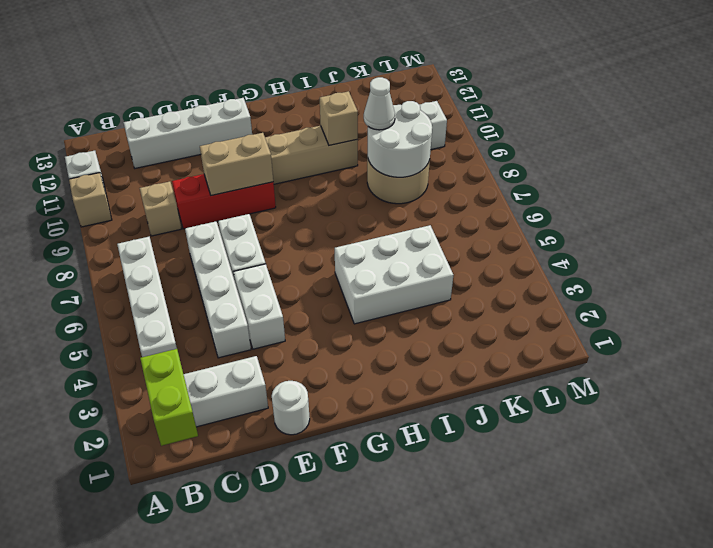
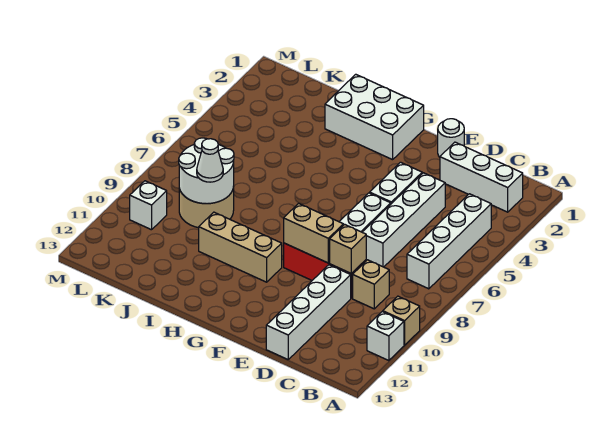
lime 1x2 brick [140,349,198,446] -> none
white 1x4 brick [123,98,252,168] -> white 1x4 brick turned to [266,265,351,359]
white 2x3 brick [335,225,453,324] -> white 2x3 brick moved to [325,74,424,160]
tan 1x1 brick [320,91,358,145] -> tan 1x1 brick moved to [330,224,366,274]

